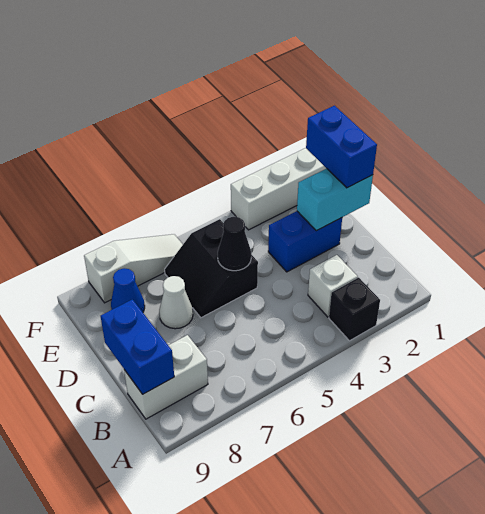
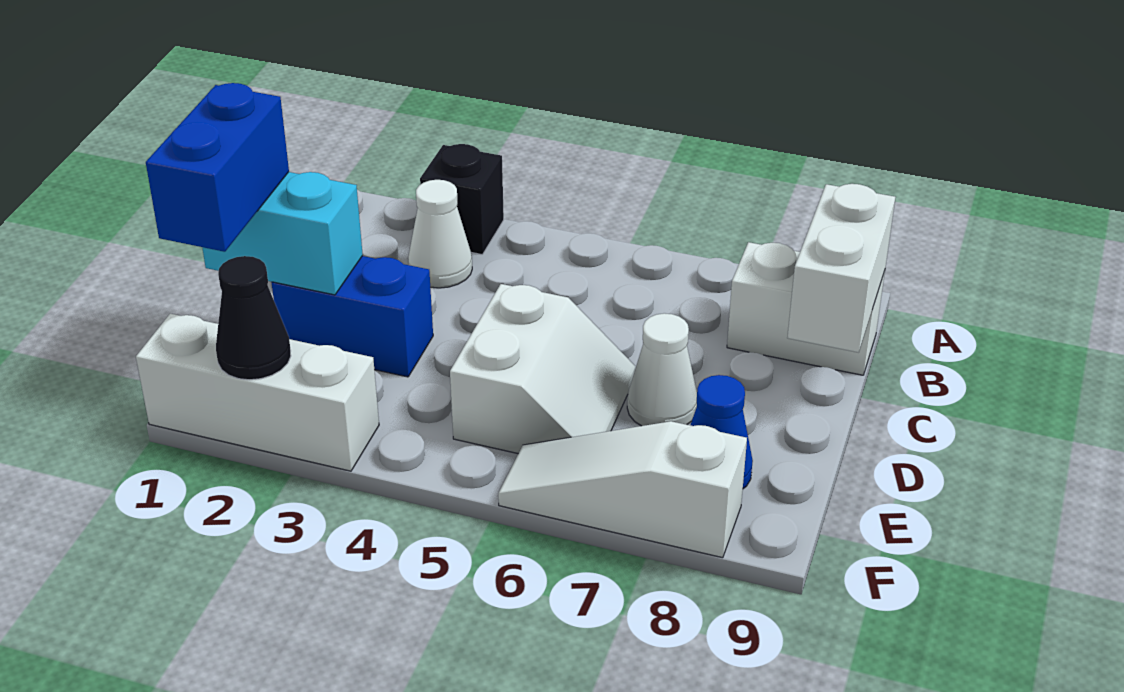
white 1x1 brick [308,255,358,317] -> white 1x1 cone [408,180,472,288]
blue 1x2 brick [100,299,174,394] -> white 1x2 brick [787,184,895,353]
black 2x2 slope [165,219,258,318] -> white 2x2 slope [450,284,635,454]
black 1x1 cone [218,217,251,271] -> black 1x1 cone moved to [216,256,291,380]

